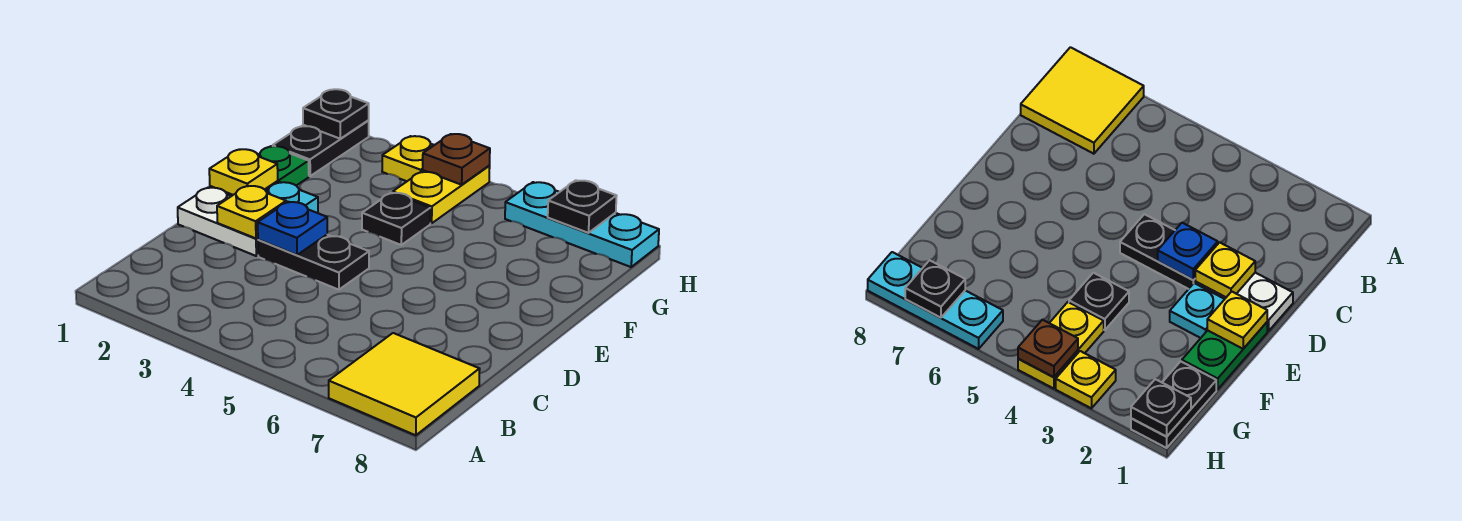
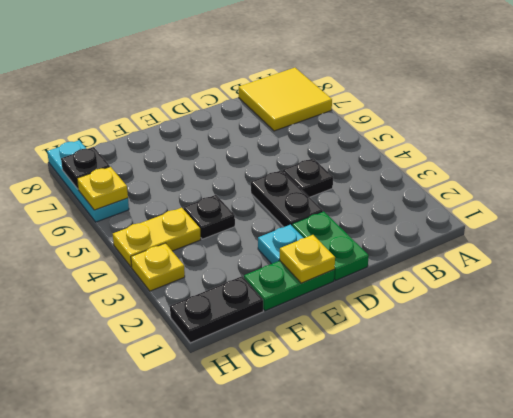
white 1x2 plate [178,187,258,256] -> green 1x2 plate [292,211,369,280]
yellow 1x1 plate [217,186,286,238] -> yellow 1x1 plate moved to [77,167,128,210]
blue 1x1 plate [258,202,327,255] -> none
black 1x1 plate [303,89,369,139] -> black 1x1 plate moved to [283,158,333,197]
brown 1x1 plate [423,134,490,185] -> none

